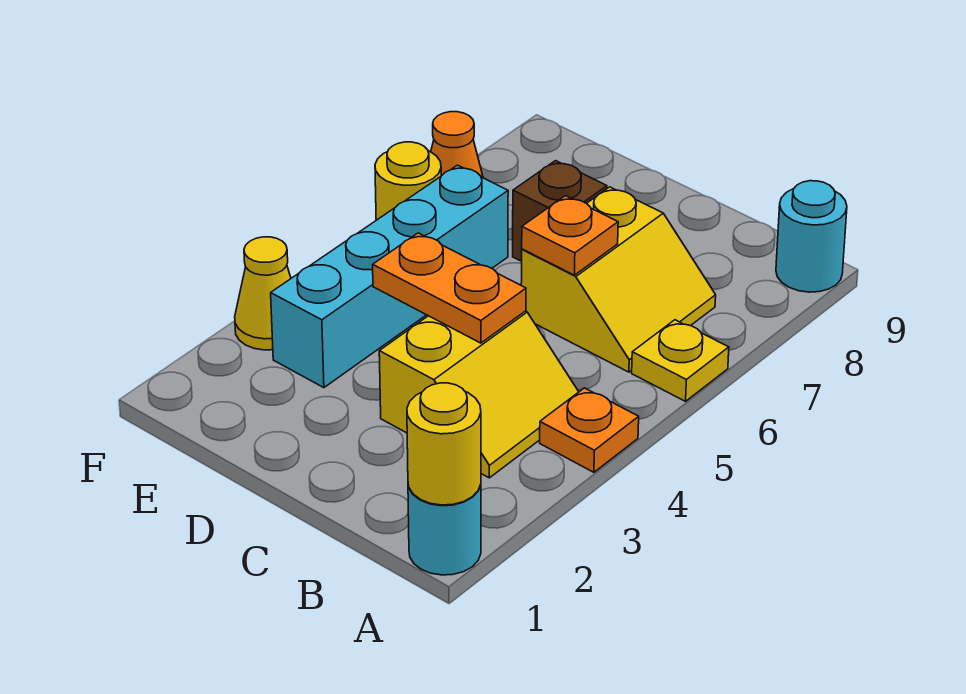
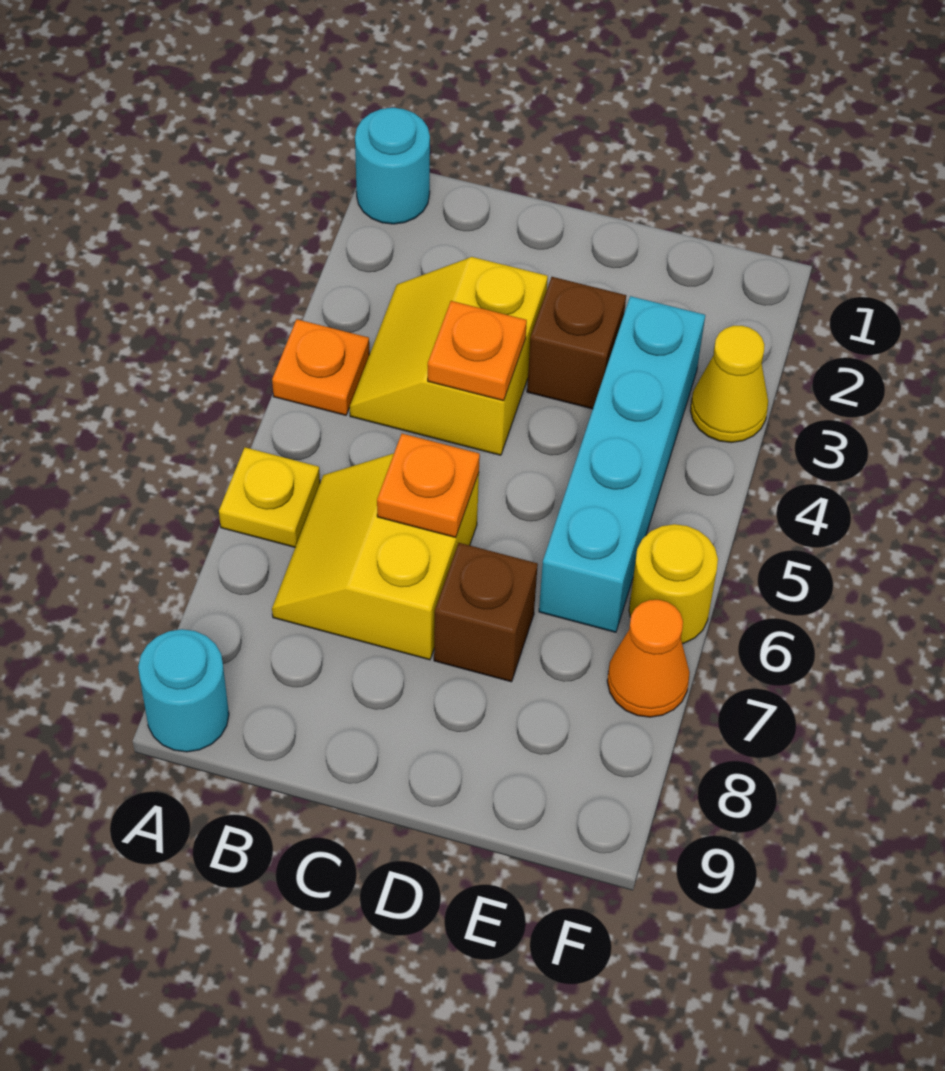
yellow 1x1 round brick [407,383,481,505] -> none
orange 1x2 plate [373,233,526,343] -> orange 1x1 plate [428,301,527,401]
none -> brown 1x1 brick [527,277,626,409]

